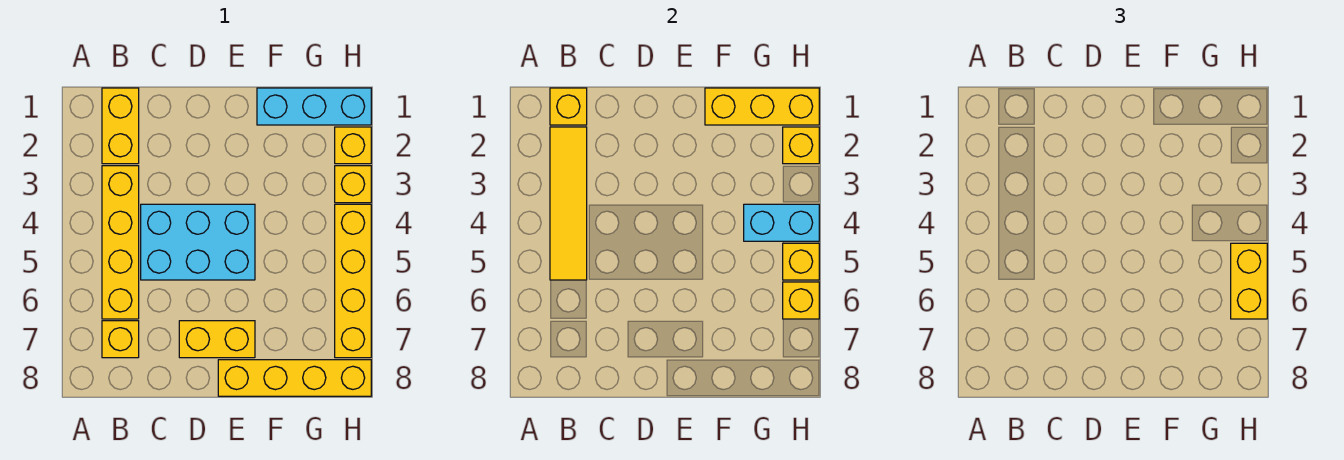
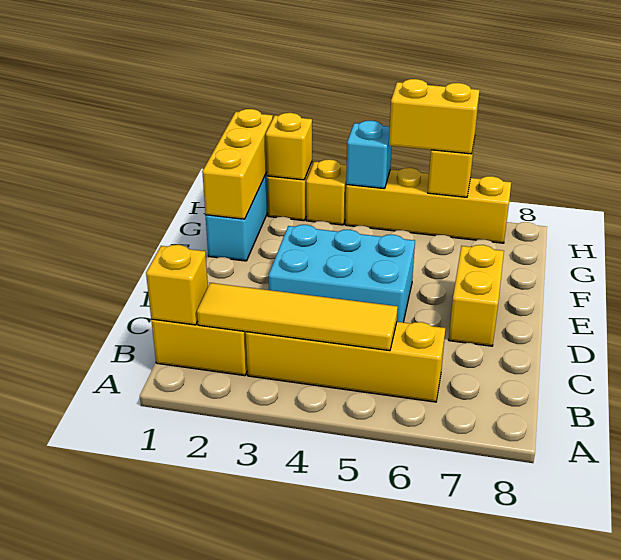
yellow 1x1 brick [102,321,139,358] -> none
cyan 2x3 brick [141,204,255,280] -> cyan 2x3 brick turned to [269,225,415,322]
yellow 1x4 brick [218,360,371,396] -> none
cyan 1x2 brick [744,204,819,241] -> cyan 1x1 brick [346,121,392,189]
yellow 1x1 brick [783,243,819,280] -> none

